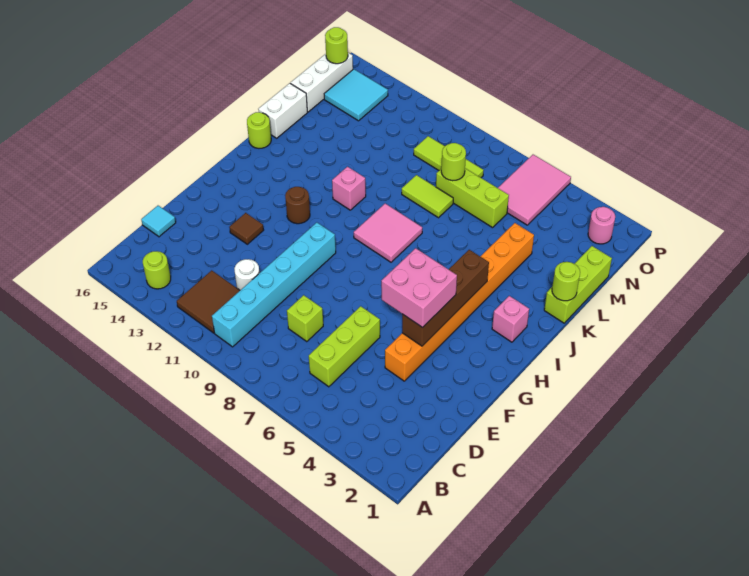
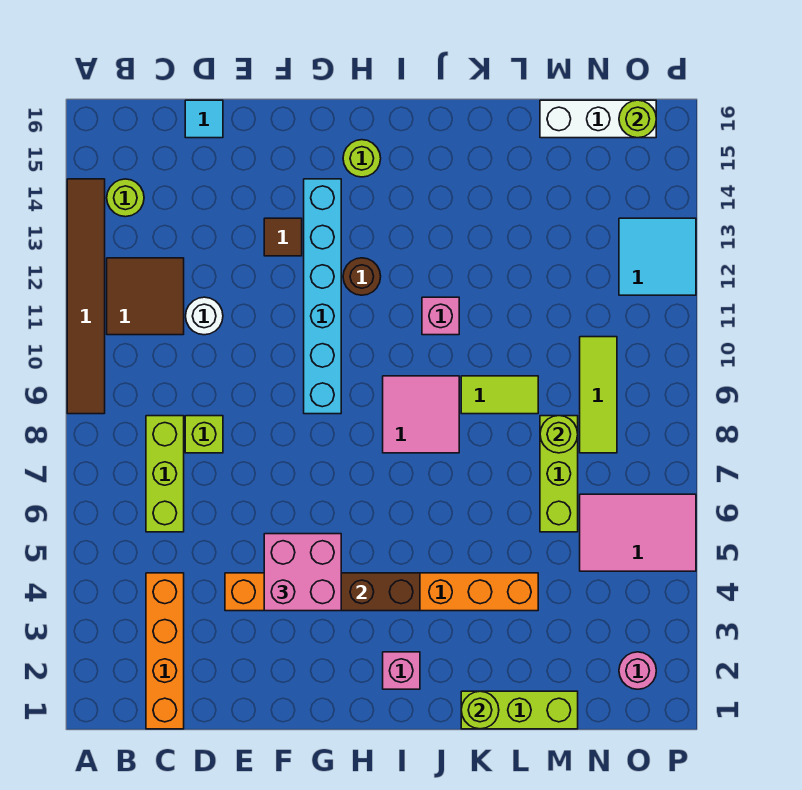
none -> brown 1x6 tile [67,179,105,414]
cyan 1x6 brick [212,222,336,347] -> cyan 1x6 brick turned to [304,179,341,414]
none -> orange 1x4 brick [146,573,184,729]
lime 1x3 brick [309,306,380,387] -> lime 1x3 brick turned to [146,416,184,532]
lime 1x1 round brick [247,112,271,148] -> lime 1x1 round brick moved to [343,140,381,177]
white 1x2 brick [258,83,307,138] -> none
lime 1x2 tile [402,175,453,218] -> lime 1x2 tile turned to [461,376,538,414]
cyan 2x2 tile [324,69,388,121] -> cyan 2x2 tile moved to [619,218,696,295]

